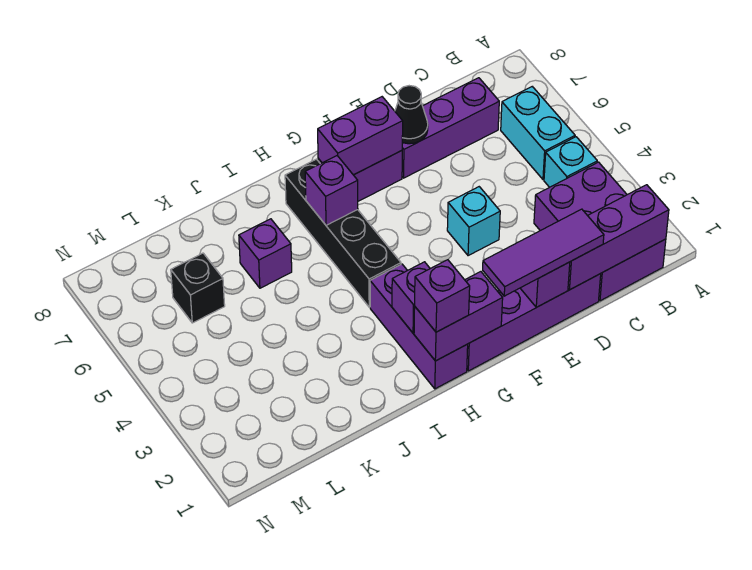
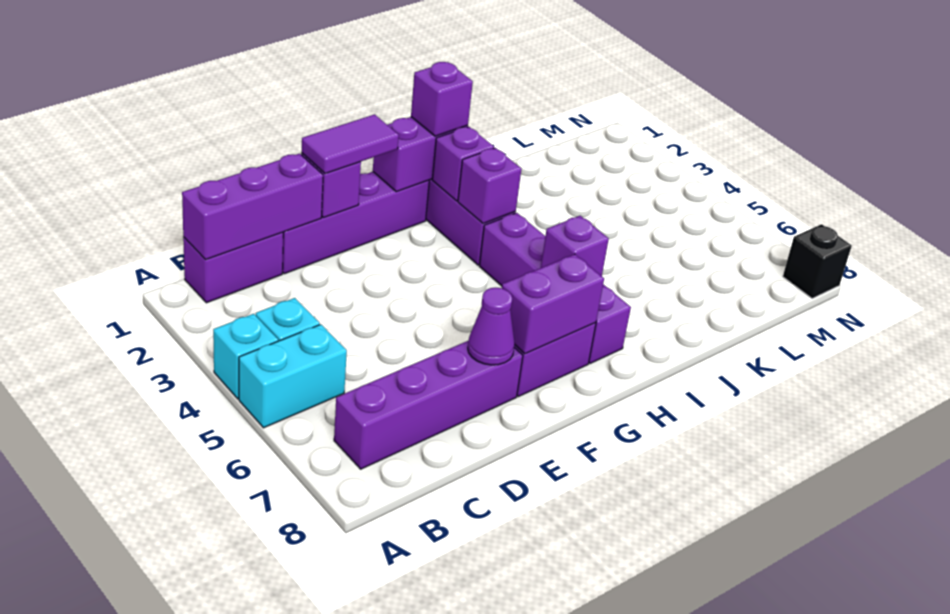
purple 2x3 brick [534,162,666,301] -> purple 1x2 brick [183,232,283,303]
cyan 1x2 brick [501,87,575,180] -> cyan 1x2 brick turned to [239,324,347,428]
purple 1x3 brick [402,78,499,178] -> purple 1x4 brick [334,341,523,469]
purple 1x3 tile [483,209,604,296] -> purple 1x2 tile [302,114,399,174]
cyan 1x1 brick [447,187,500,256] -> cyan 1x1 brick moved to [213,314,278,399]
black 1x1 cone [395,86,428,144] -> purple 1x1 cone [468,288,515,365]
black 1x4 brick [285,159,401,307] -> purple 1x4 brick [479,213,631,364]
purple 1x1 brick [239,219,292,288] -> purple 1x1 brick moved to [458,148,521,224]
black 1x1 brick [171,253,225,323] -> black 1x1 brick moved to [783,224,852,298]

